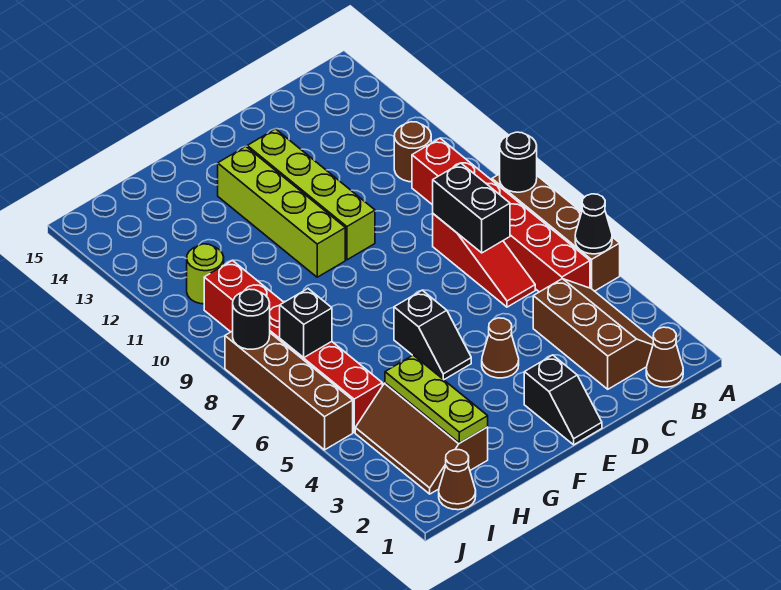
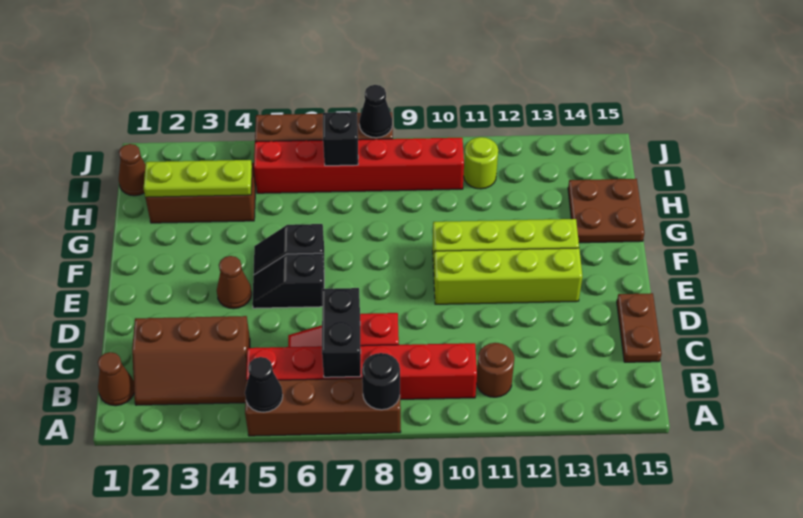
black 1x2 brick [433,163,510,253] -> black 1x2 brick turned to [322,288,361,377]
none -> brown 1x2 plate [617,293,662,362]
black 1x2 slope [524,355,602,445] -> black 1x2 slope moved to [252,253,324,308]
none -> brown 2x2 plate [568,179,644,243]
black 1x1 round brick [233,289,270,349] -> black 1x1 cone [359,85,392,138]

